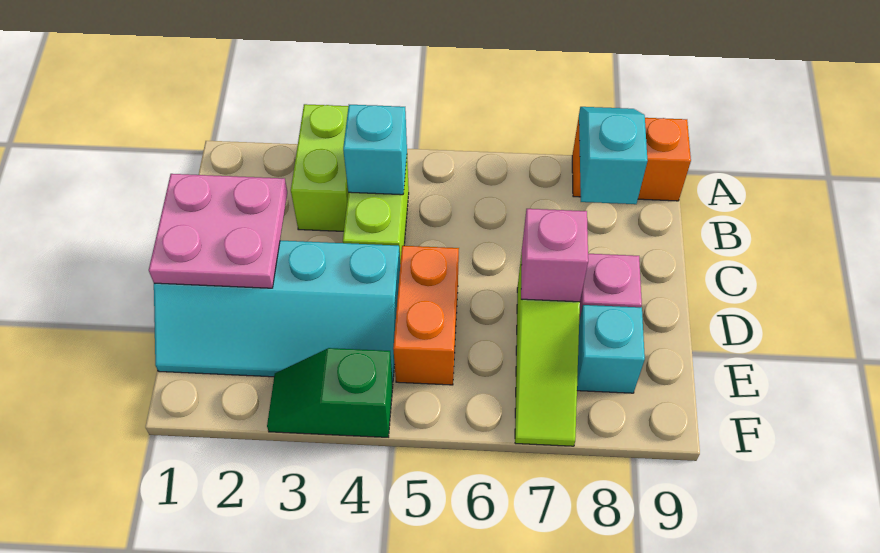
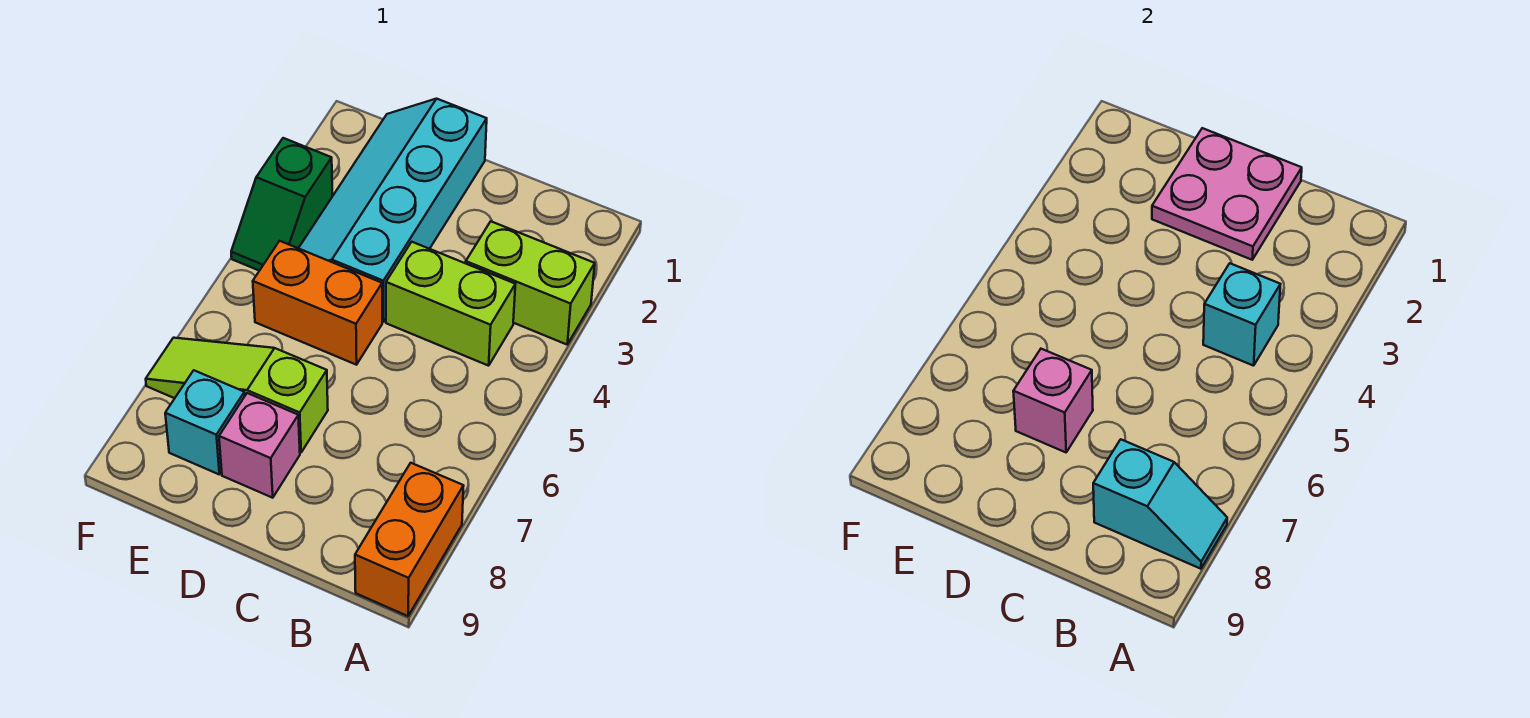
green 1x2 slope [267,348,393,437] -> green 1x2 slope turned to [231,138,332,271]

